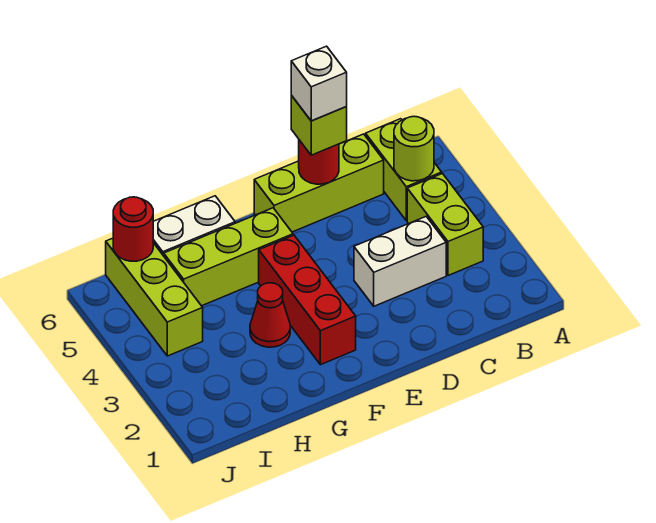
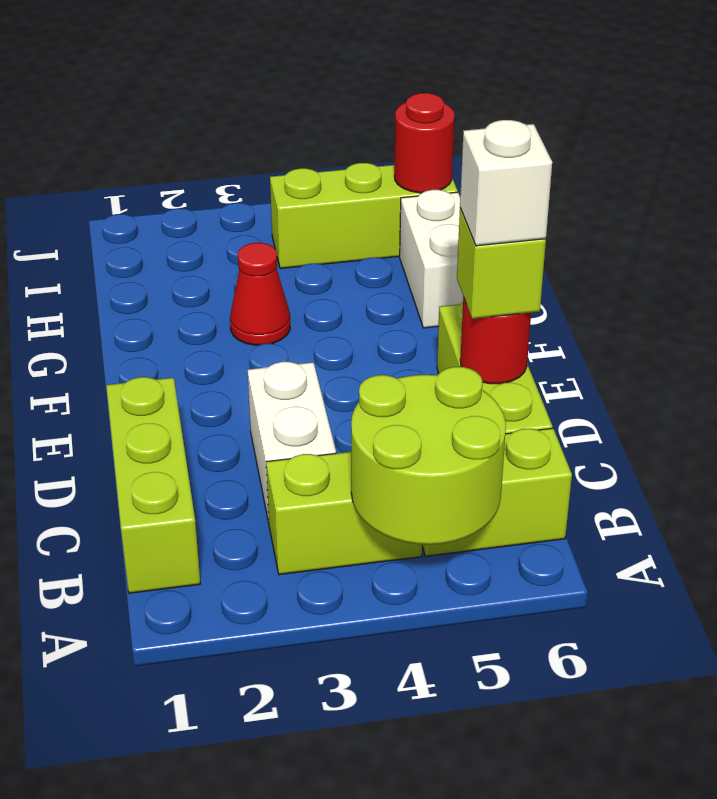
lime 1x1 round brick [394,116,434,181] -> lime 2x2 round brick [351,367,506,545]
red 1x3 brick [259,235,356,365] -> none
lime 1x3 brick [164,208,293,306] -> lime 1x3 brick moved to [106,377,200,593]

